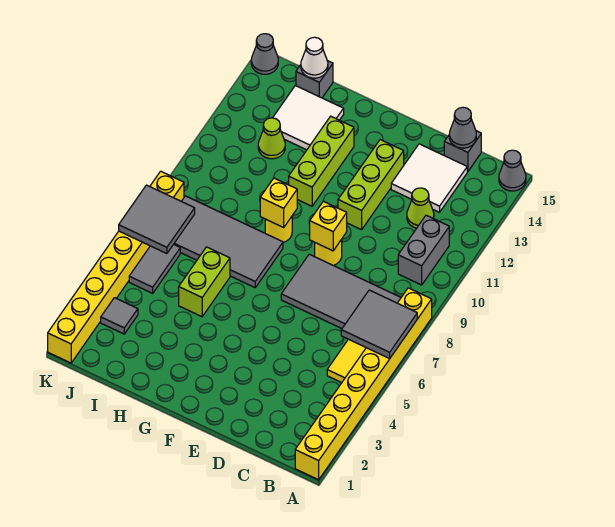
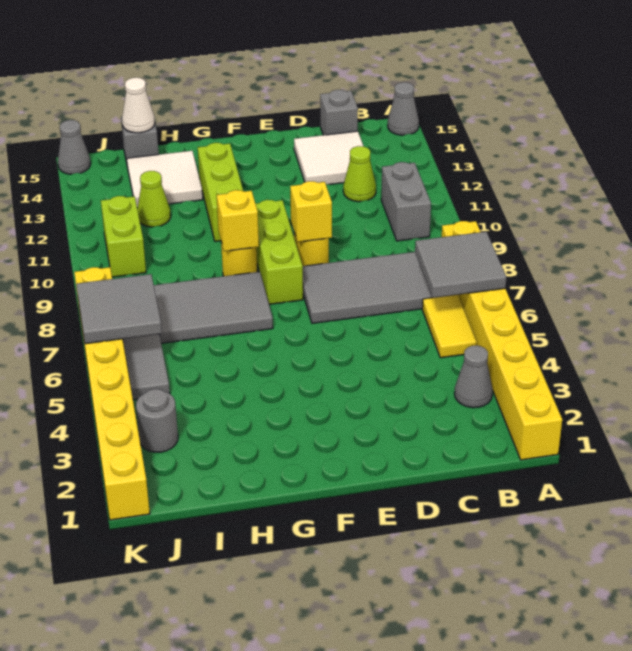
grey 1x1 cone [449,107,476,148] -> grey 1x1 cone moved to [454,346,493,408]
lime 1x3 brick [338,140,404,230] -> lime 1x3 brick moved to [255,200,303,304]
lime 1x2 brick [179,247,230,317] -> lime 1x2 brick moved to [101,196,146,277]
grey 1x1 tile [101,298,138,334] -> grey 1x1 round brick [136,389,178,452]

